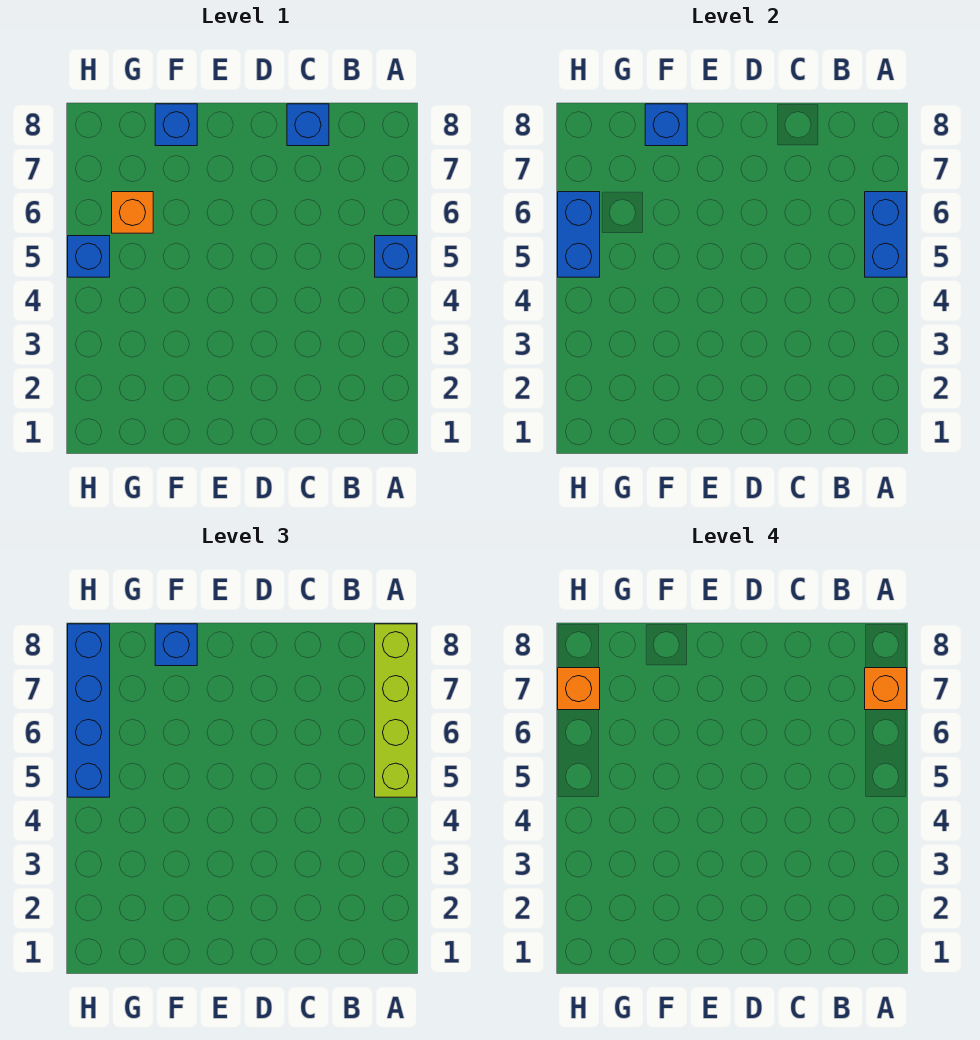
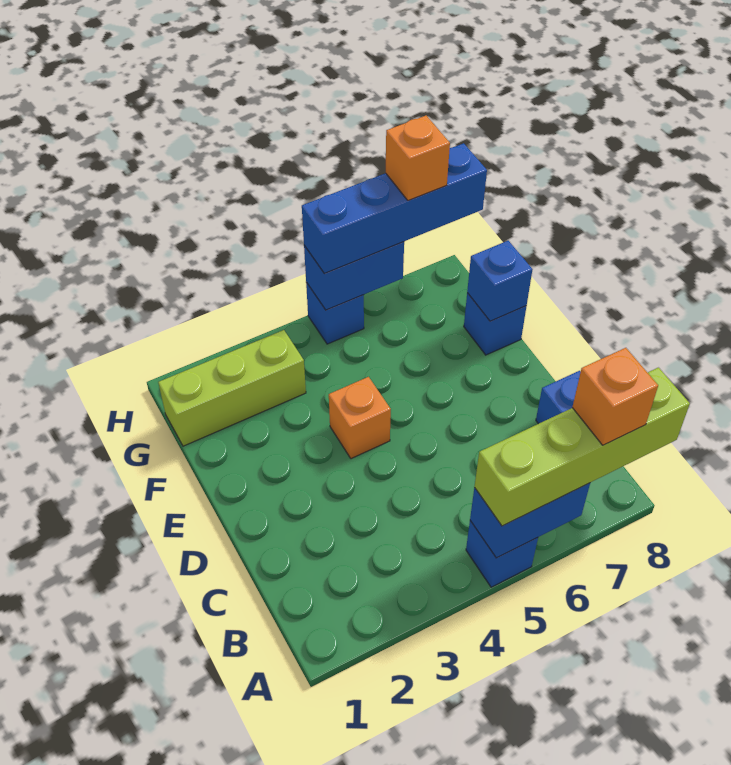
blue 1x1 brick [155,624,197,666] -> none
none -> lime 1x3 brick [158,330,306,446]
orange 1x1 brick [112,192,153,233] -> orange 1x1 brick moved to [329,377,391,459]

